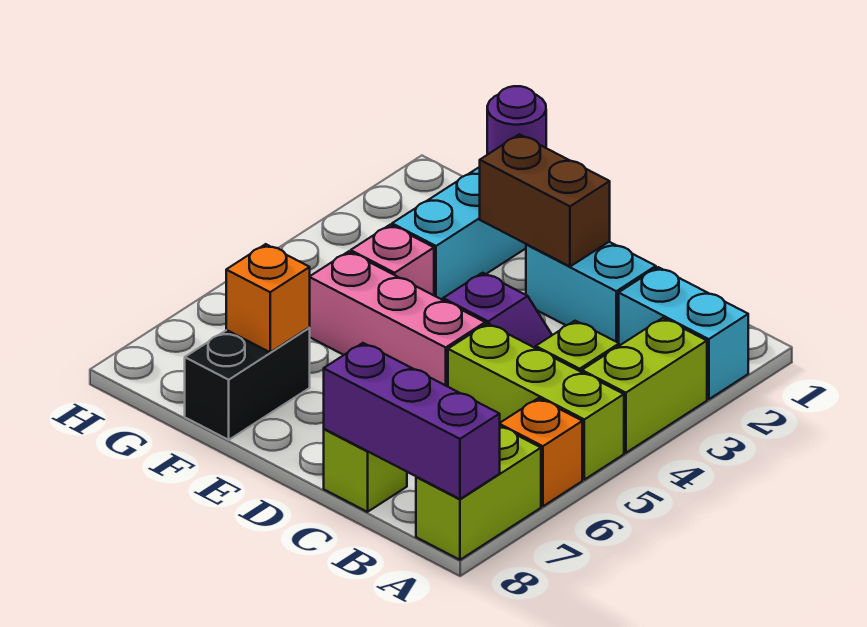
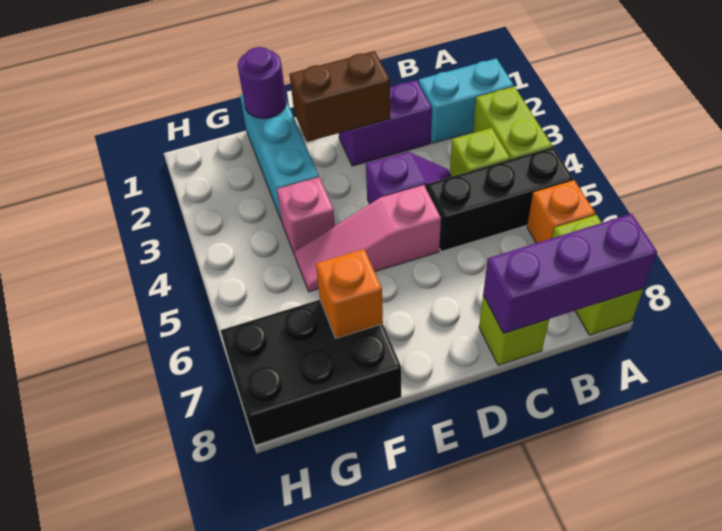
lime 1x3 brick [448,323,624,480] -> black 1x3 brick [426,147,573,251]
cyan 1x2 brick [526,242,656,343] -> purple 1x2 brick [339,80,432,166]
pink 1x3 brick [309,251,485,387] -> pink 1x3 slope [295,185,441,292]
black 1x2 brick [185,328,310,440] -> black 2x3 brick [220,300,401,445]

